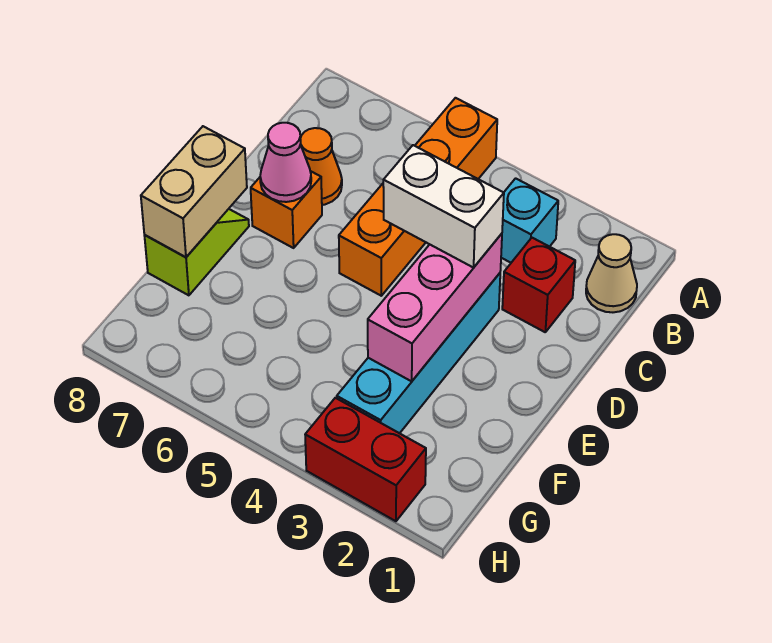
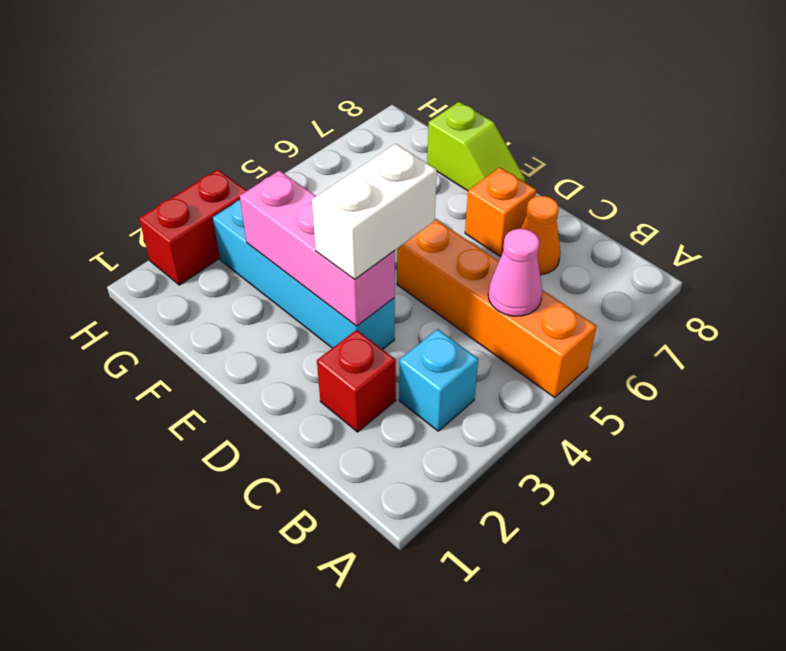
tan 1x1 cone [586,234,637,312] -> none
pink 1x1 cone [260,123,311,202] -> pink 1x1 cone moved to [488,229,543,316]
tan 1x2 brick [141,126,247,257] -> none

